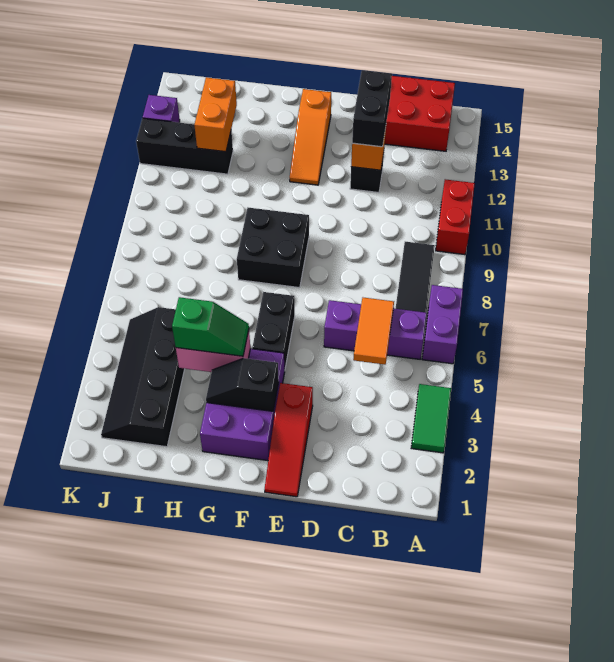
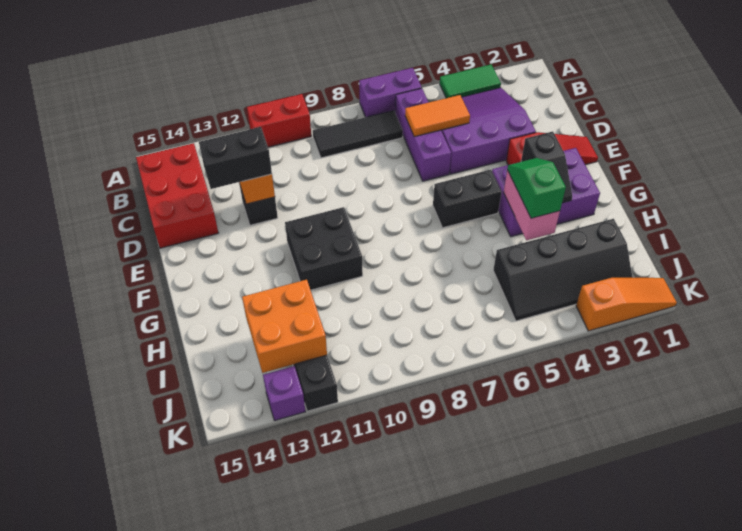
none -> purple 3x3 slope [441,88,536,174]
black 2x2 brick [237,208,309,288] -> black 2x2 brick moved to [285,207,363,290]
orange 1x3 slope [290,89,331,185] -> orange 1x3 slope moved to [576,278,677,331]
orange 1x2 brick [194,77,237,152] -> orange 2x2 brick [242,280,327,373]

